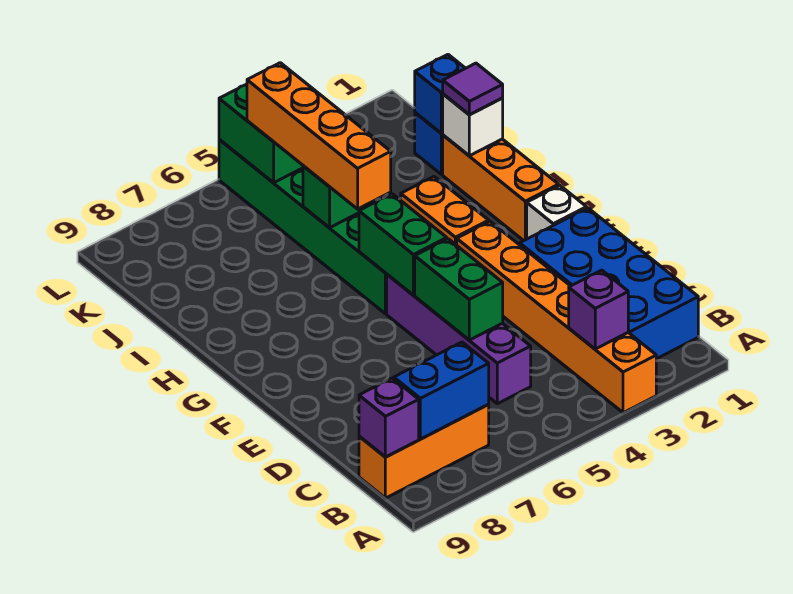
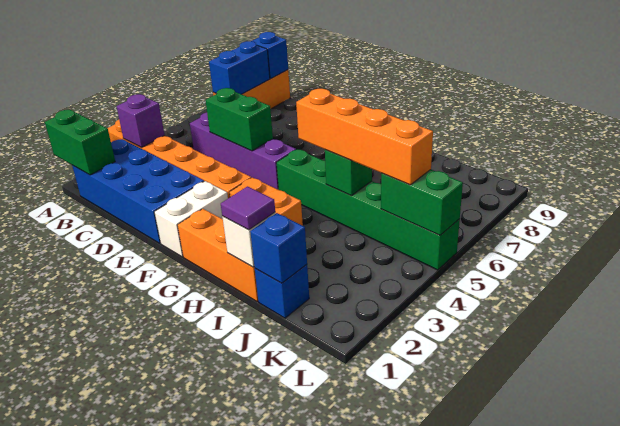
purple 1x1 brick [359,378,419,457] -> blue 1x1 brick [252,32,288,78]
white 1x1 brick [527,186,587,239] -> white 1x2 brick [154,181,228,257]
green 1x2 brick [359,194,447,295] -> green 1x2 brick moved to [45,110,115,175]

